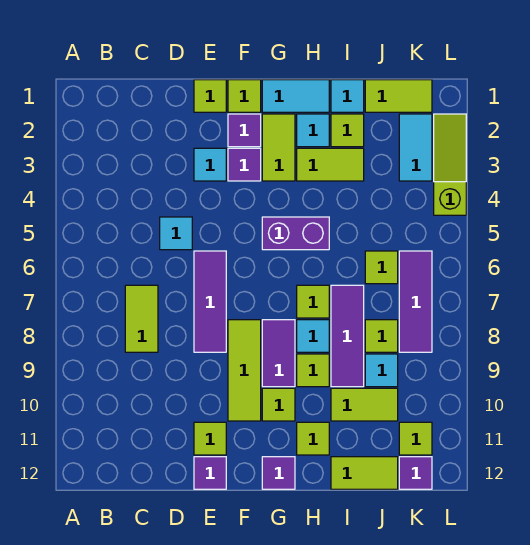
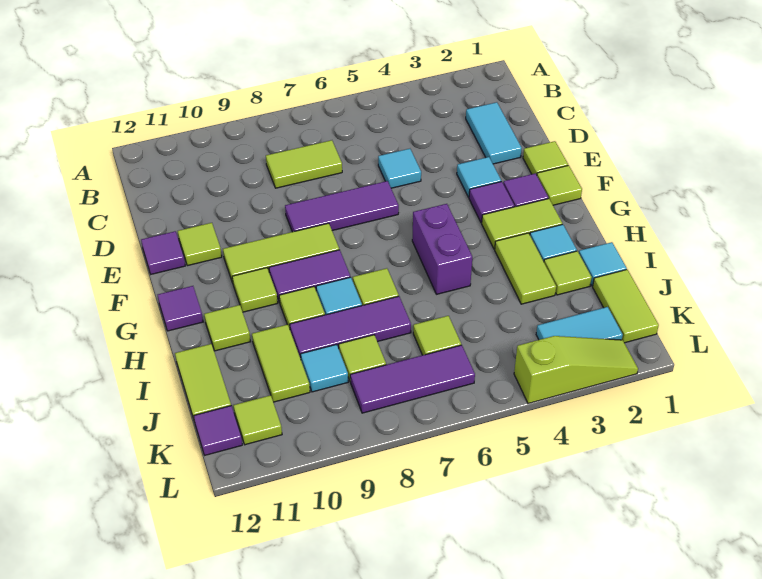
cyan 1x2 tile [262,80,329,112] -> cyan 1x2 tile moved to [466,102,522,164]

